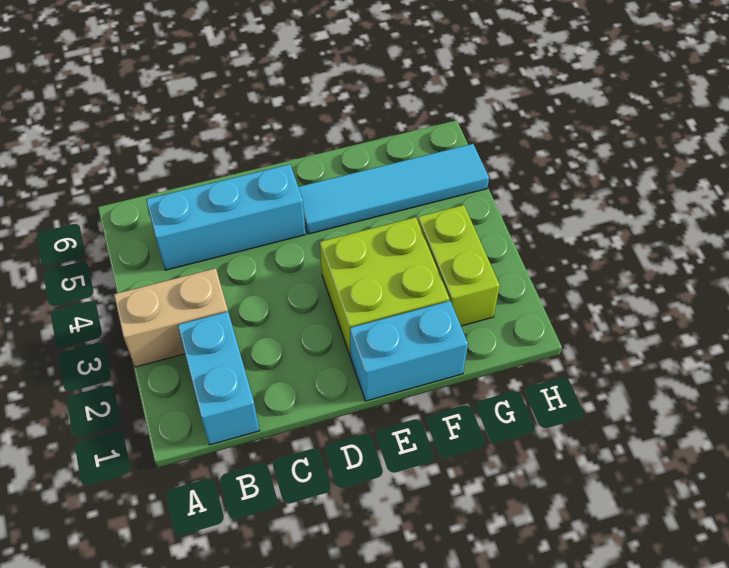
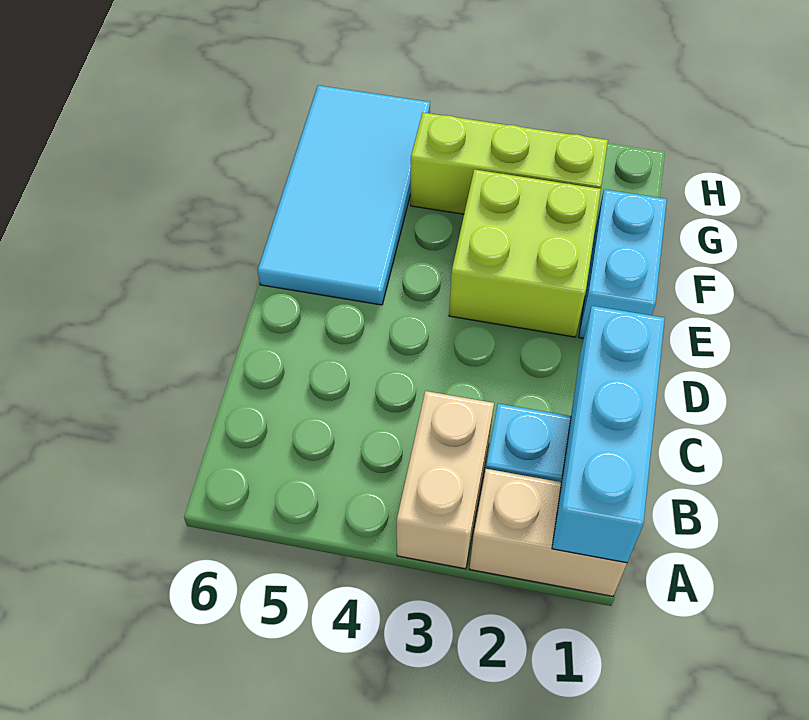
none -> tan 1x2 brick [470,469,627,596]
cyan 1x3 brick [146,164,306,270] -> cyan 1x3 brick moved to [552,306,665,563]
cyan 1x4 tile [298,144,489,234] -> cyan 2x4 tile [258,85,430,305]
lime 1x2 brick [418,205,500,326] -> lime 1x3 brick [411,113,608,214]

